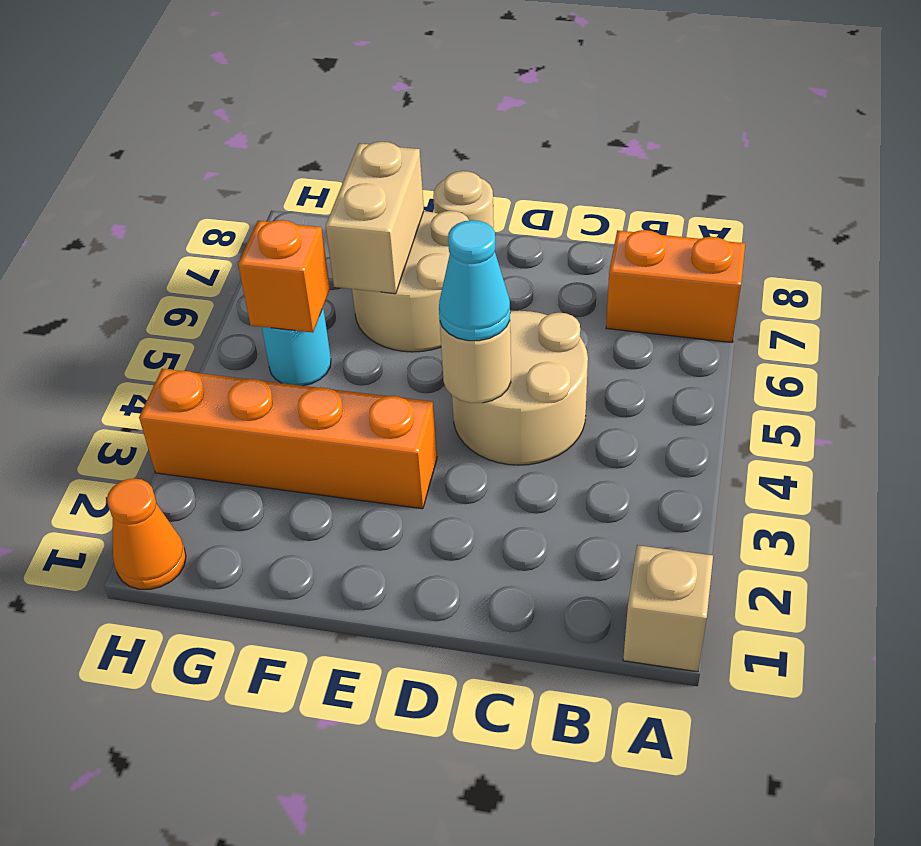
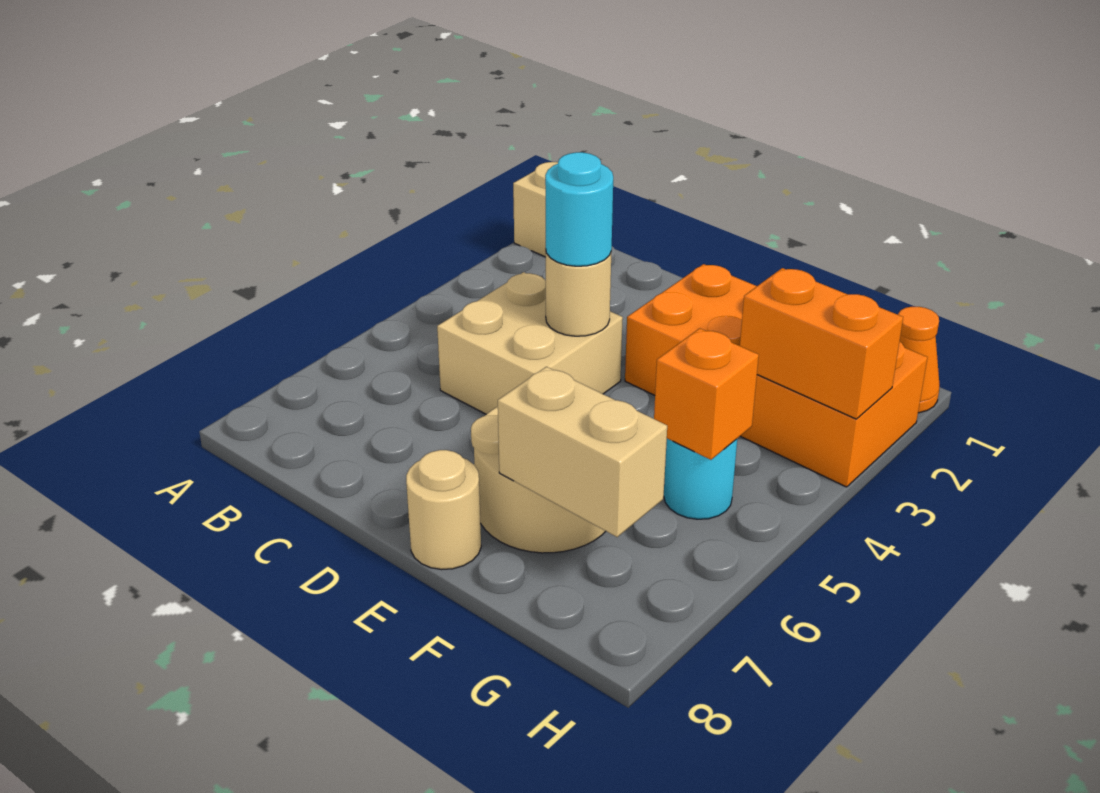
orange 1x2 brick [606,230,745,342] -> orange 1x2 brick moved to [740,268,903,419]
tan 2x2 round brick [452,311,588,465] -> tan 2x2 brick [437,272,623,414]
cyan 1x1 cone [439,220,510,341] -> cyan 1x1 round brick [545,152,613,266]
orange 1x4 brick [139,369,437,509] -> orange 2x4 brick [625,264,928,487]
tan 1x2 brick [326,142,424,294] -> tan 1x2 brick turned to [498,367,667,537]

